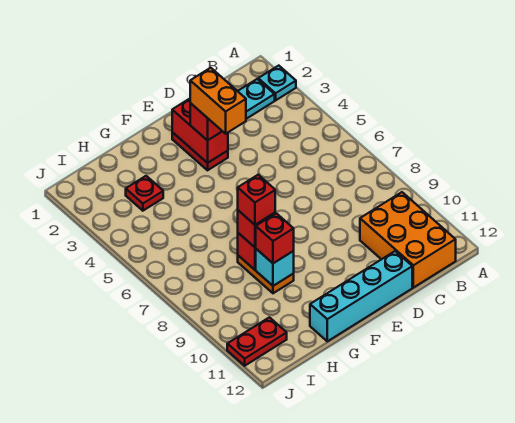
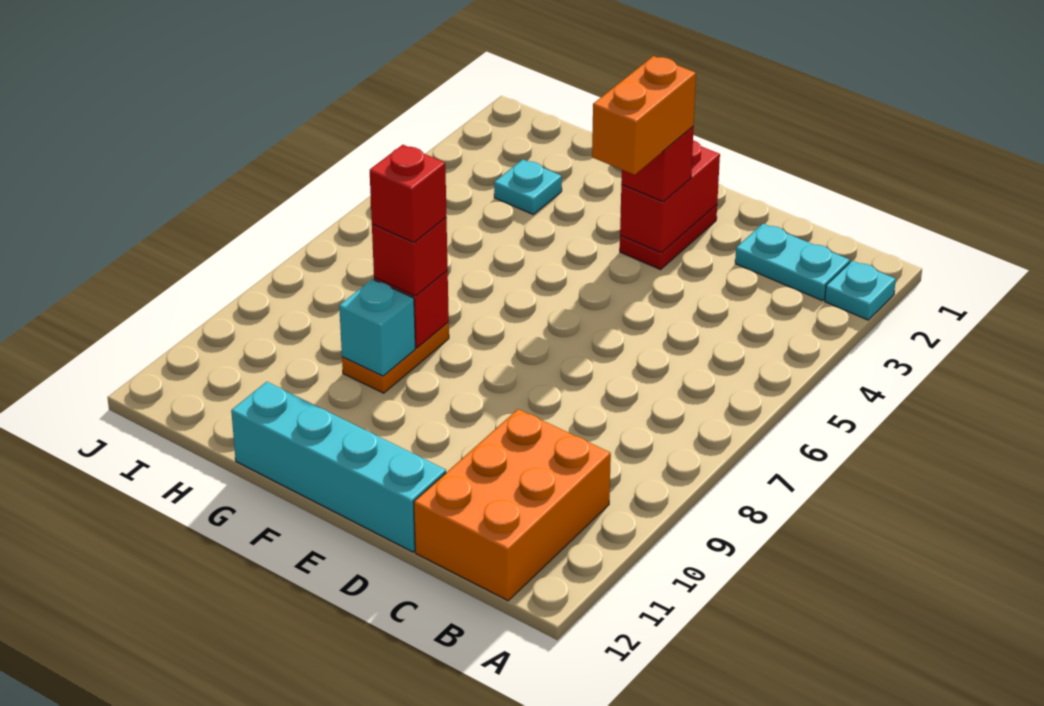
red 1x1 brick [256,213,294,263] -> none
red 1x1 plate [126,176,163,211] -> cyan 1x1 plate [494,159,562,214]
red 1x2 plate [227,317,287,366] -> none

